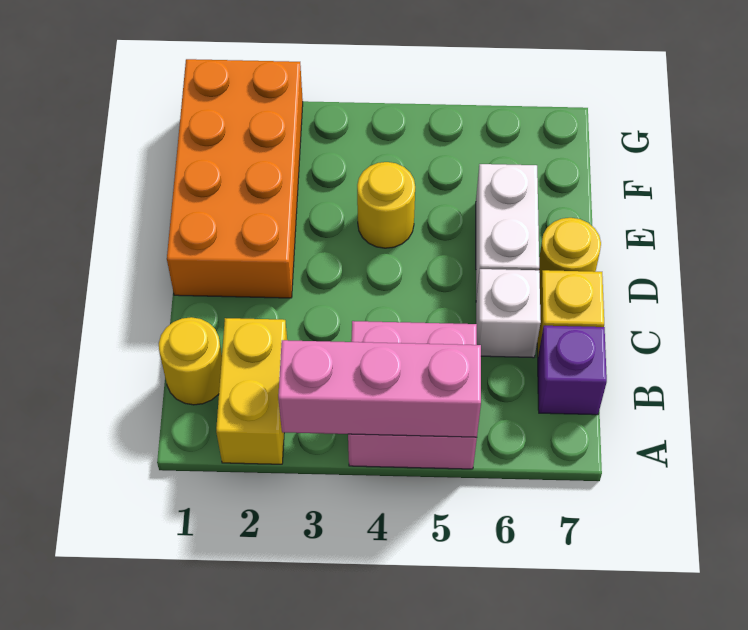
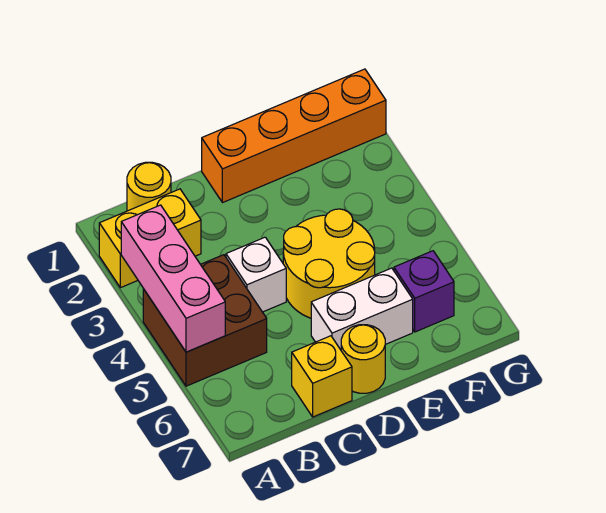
pink 2x2 brick [348,321,477,469] -> brown 2x2 brick [143,255,267,386]
purple 1x1 brick [538,326,607,415] -> purple 1x1 brick moved to [394,251,454,332]
white 1x1 brick [476,269,541,358] -> white 1x1 brick moved to [226,237,286,312]
orange 2x4 brick [167,59,303,298] -> orange 1x4 brick [202,69,386,203]
yellow 1x1 round brick [357,162,415,248] -> yellow 2x2 round brick [283,209,375,318]

